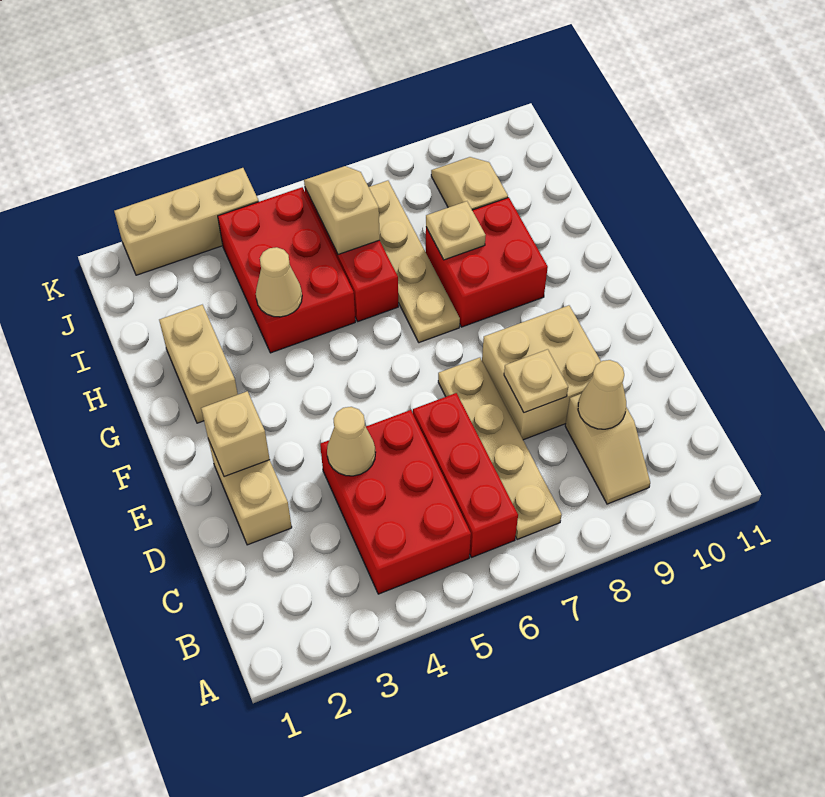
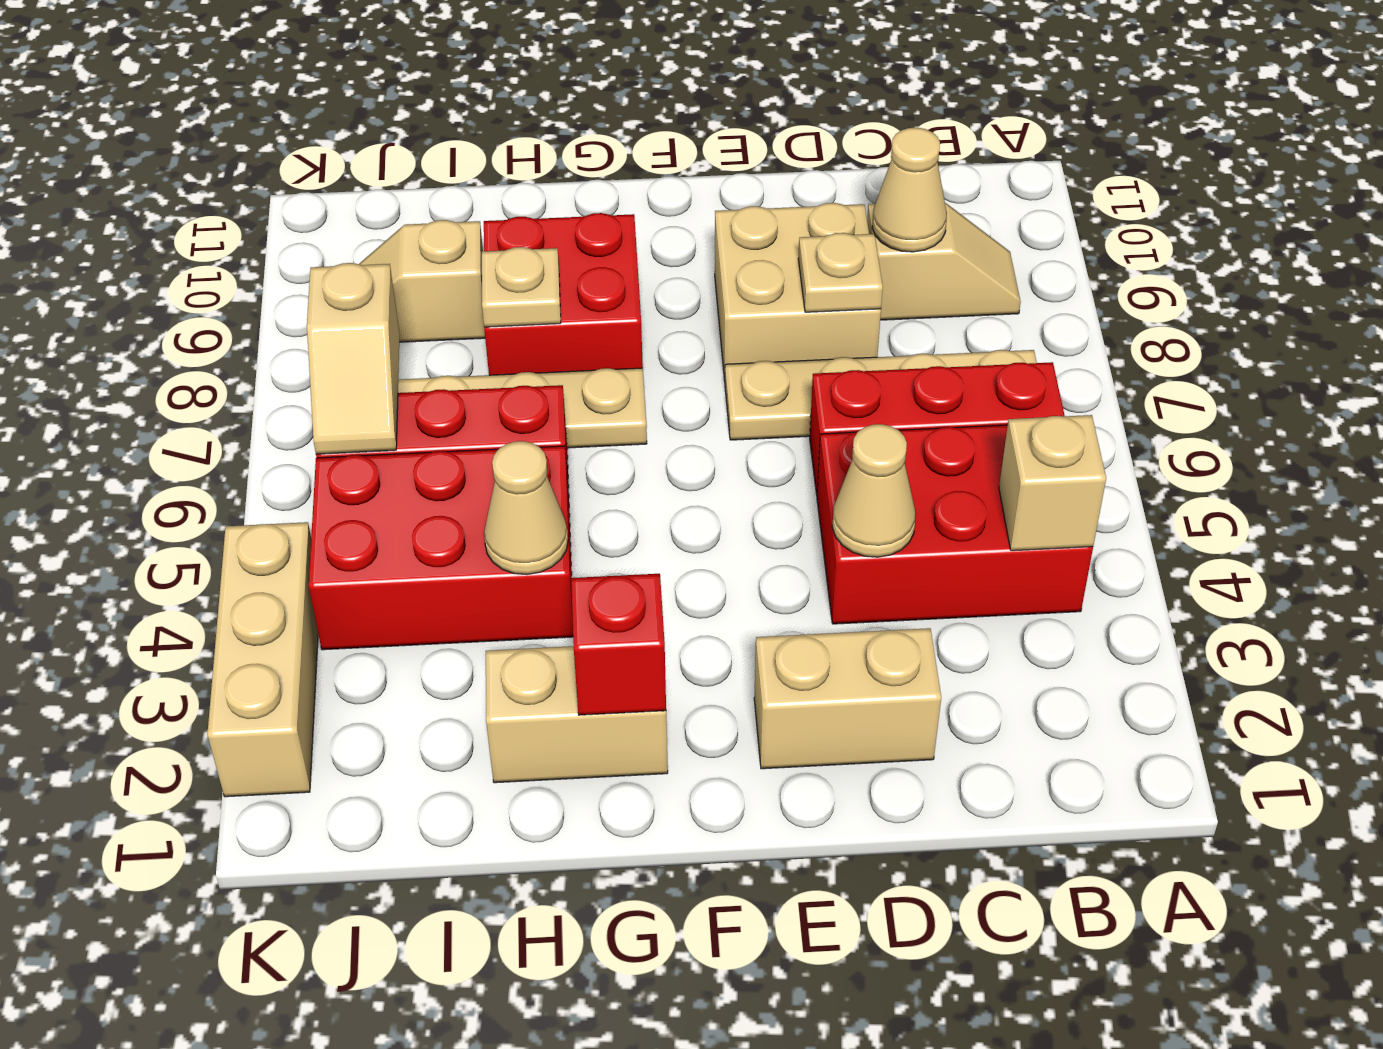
tan 1x1 brick [201,391,270,477] -> tan 1x1 brick moved to [999,415,1106,551]
none -> red 1x1 brick [571,574,666,715]
tan 1x2 slope [304,166,380,255] -> tan 1x2 slope turned to [307,263,400,454]

